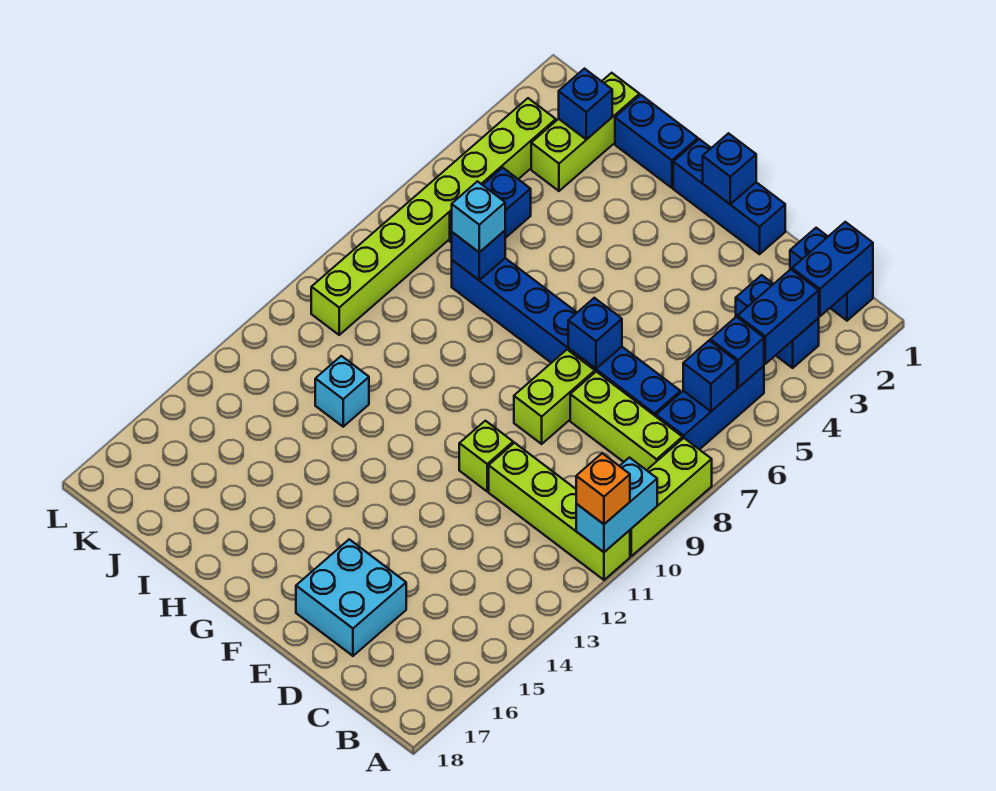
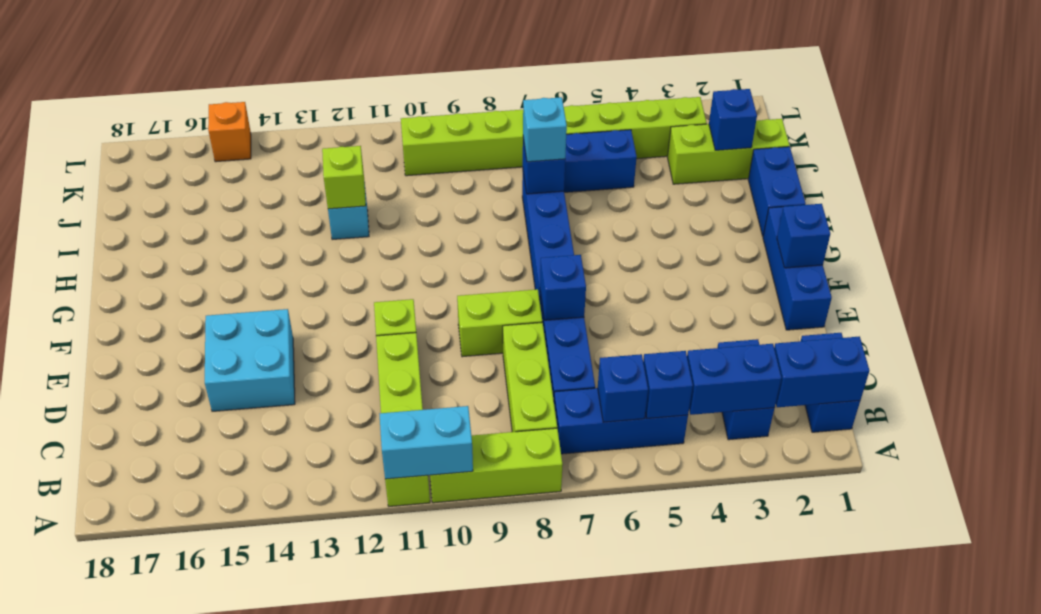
orange 1x1 brick [576,453,630,524] -> orange 1x1 brick moved to [208,102,251,162]
cyan 2x2 brick [296,539,406,656] -> cyan 2x2 brick moved to [205,309,295,411]
none -> lime 1x1 brick [322,146,366,209]

